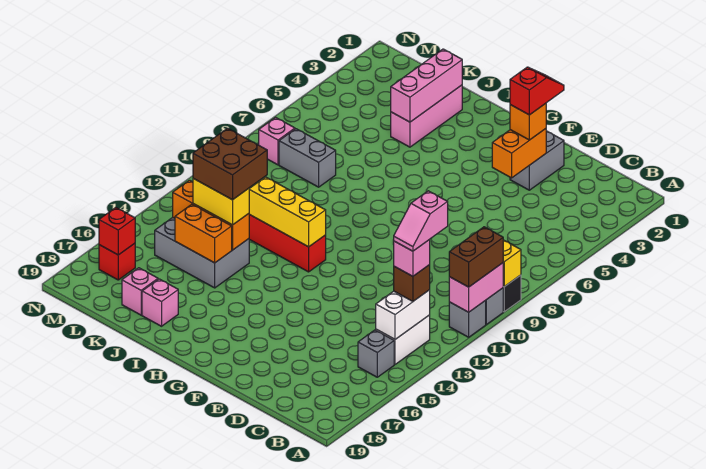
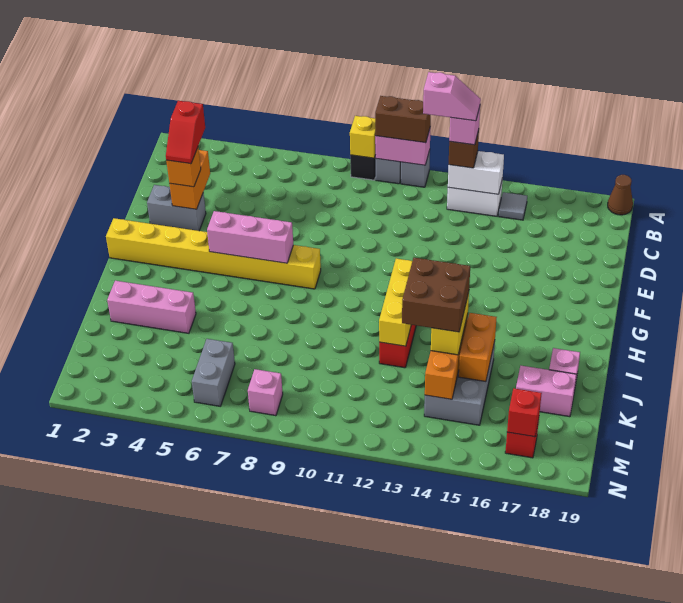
none -> brown 1x1 cone [608,175,633,215]
grey 1x1 brick [358,330,394,377] -> grey 1x1 tile [499,192,527,220]
red 1x2 slope [510,67,564,115] -> red 1x2 slope turned to [166,101,205,164]
orange 1x2 brick [492,129,546,178] -> orange 1x2 brick turned to [170,150,210,209]
none -> yellow 1x8 brick [106,218,321,289]
pink 1x3 brick [391,49,462,122] -> pink 1x3 brick moved to [207,211,293,263]
grey 1x2 brick [279,129,336,187] -> grey 1x2 brick moved to [192,339,235,406]
pink 1x1 brick [122,268,158,315] -> pink 1x2 brick [516,366,576,417]

